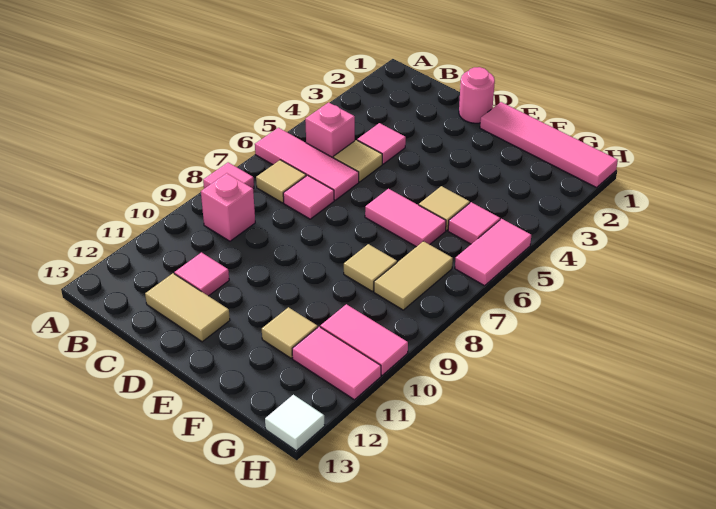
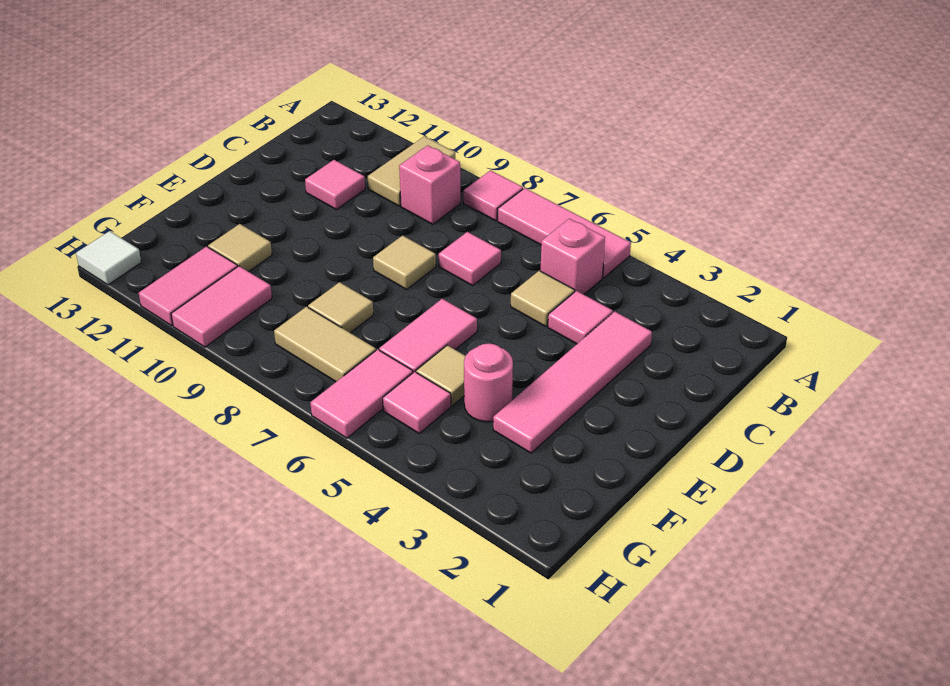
pink 1x3 tile [255,128,359,200] -> pink 1x3 tile turned to [498,188,631,278]
tan 1x1 tile [256,160,306,203] -> tan 1x1 tile moved to [373,235,436,289]
tan 1x2 tile [145,273,230,342] -> tan 1x2 tile moved to [368,136,455,206]
pink 1x1 round brick [459,67,495,123] -> pink 1x1 round brick moved to [464,343,513,422]
pink 1x4 tile [480,102,618,187] -> pink 1x4 tile moved to [493,312,652,453]
pink 1x2 tile [455,219,531,286] -> pink 1x2 tile turned to [310,349,413,438]

